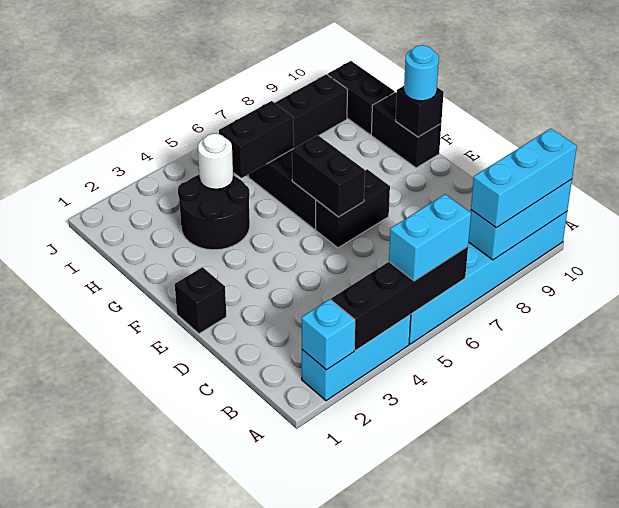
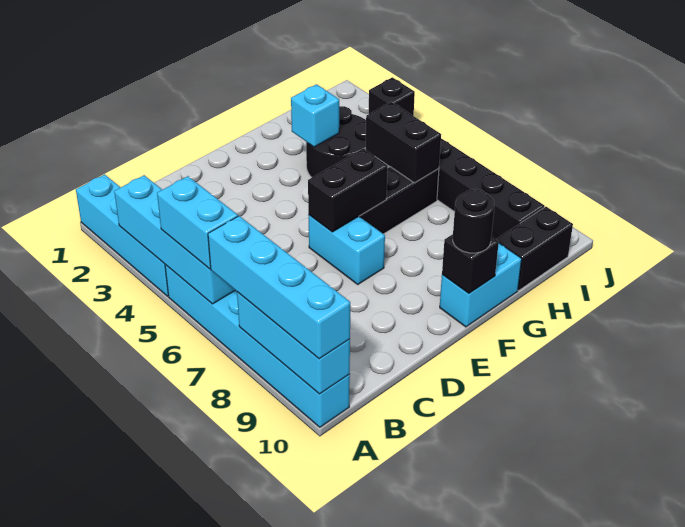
cyan 1x3 brick [302,315,411,401] -> cyan 1x4 brick [76,174,168,296]
cyan 1x1 brick [302,299,355,370] -> cyan 1x1 brick moved to [291,84,339,147]
black 1x4 brick [331,247,468,351] -> cyan 1x4 brick [114,175,235,304]
cyan 1x3 brick [471,129,577,228] -> cyan 1x4 brick [208,216,350,359]
black 1x1 brick [175,267,226,334] -> black 1x1 brick moved to [369,77,415,116]
black 1x2 brick [316,169,390,248] -> cyan 1x2 brick [308,215,385,284]
black 1x2 brick [371,92,441,168] -> cyan 1x2 brick [440,243,522,327]
cyan 1x1 round brick [404,45,439,101] -> black 1x1 round brick [453,189,494,253]
white 1x1 round brick [198,134,233,189] -> none

